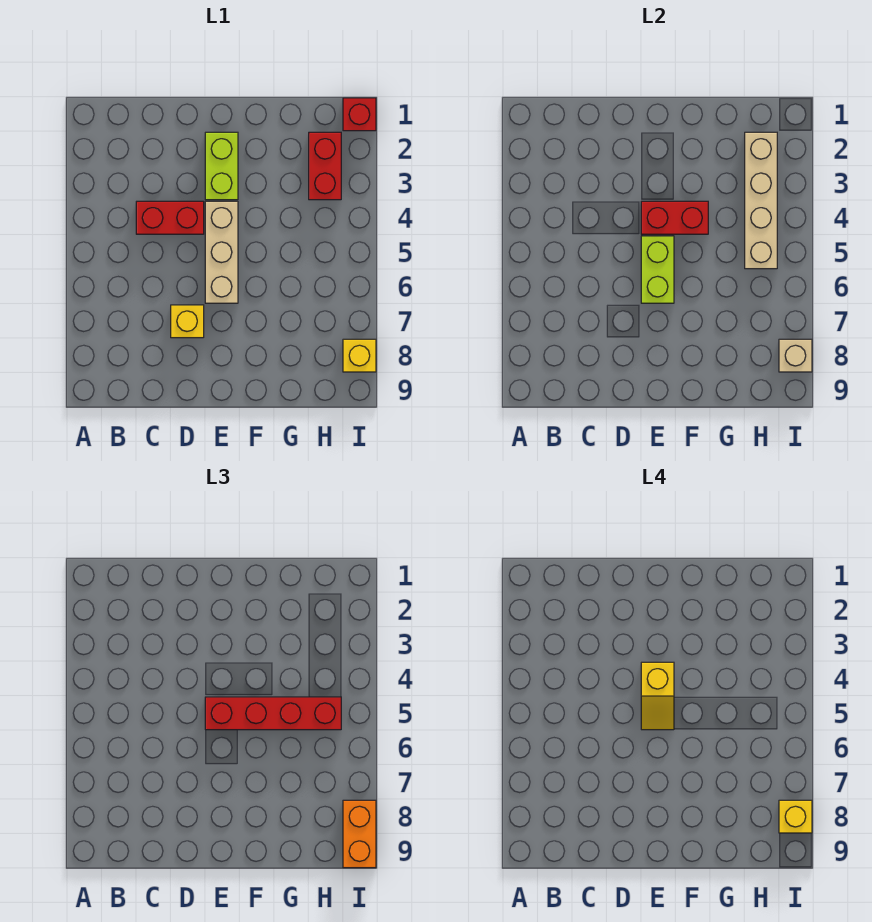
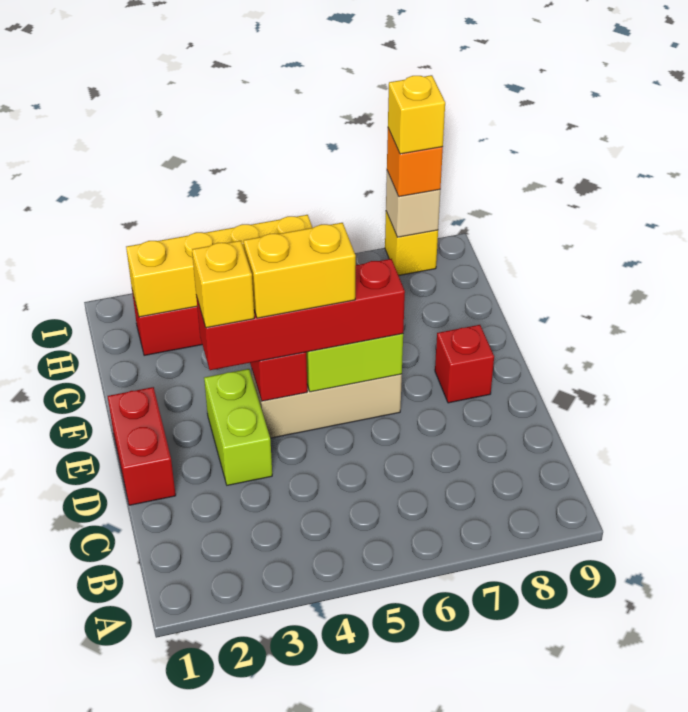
red 1x2 brick [136,201,204,234] -> red 1x2 brick moved to [108,387,176,505]
yellow 1x1 brick [171,305,204,338] -> yellow 1x1 brick moved to [192,241,254,328]
lime 1x2 brick [205,132,238,200] -> lime 1x2 brick turned to [204,369,272,485]
yellow 1x2 slope [641,662,674,730] -> yellow 1x2 brick [244,223,356,318]
red 1x4 brick [205,697,341,730] -> red 1x4 brick turned to [196,259,405,370]
tan 1x4 brick [745,132,777,269] -> yellow 1x4 brick [126,215,313,317]
red 1x1 brick [343,98,376,131] -> red 1x1 brick moved to [435,325,494,403]
orange 1x2 brick [343,800,376,868] -> orange 1x1 brick [387,128,443,197]

